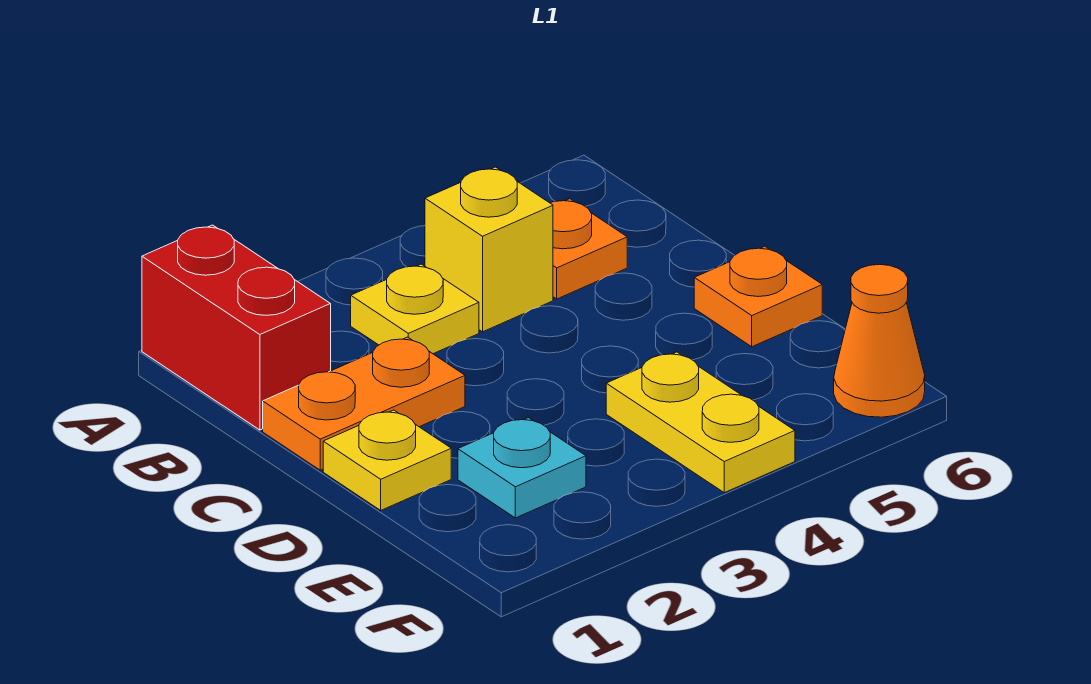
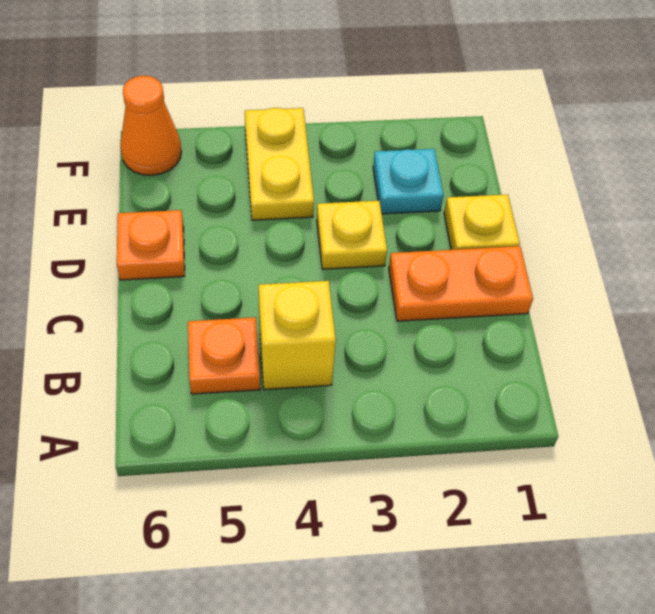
red 1x2 brick [142,225,331,430] -> none
yellow 1x1 plate [351,264,479,354] -> yellow 1x1 plate moved to [317,201,387,269]

